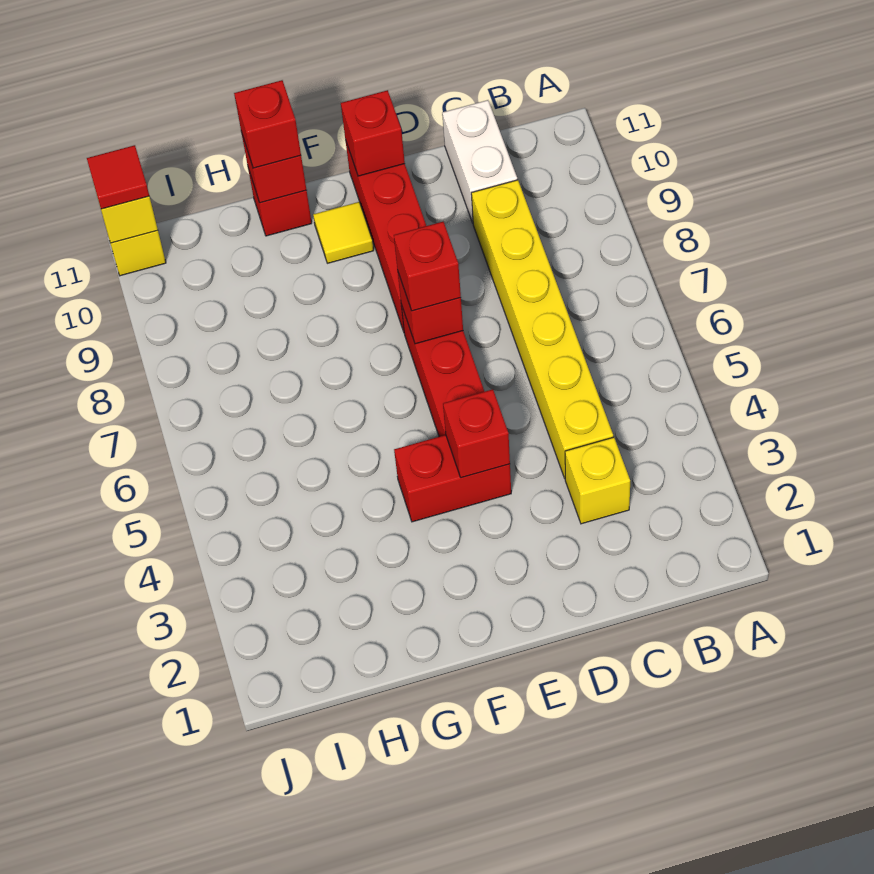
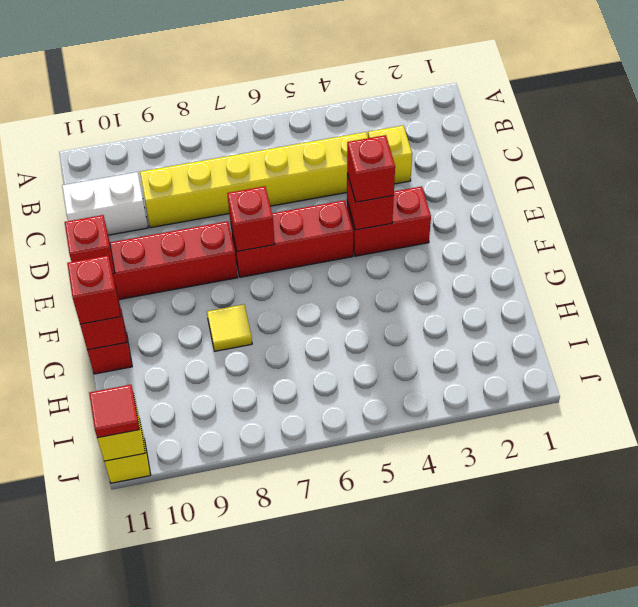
red 1x2 brick [394,435,511,522] -> red 1x2 brick turned to [347,186,431,256]
red 1x1 brick [394,222,461,311] -> red 1x1 brick moved to [347,135,395,202]
yellow 1x1 tile [313,202,374,263] -> yellow 1x1 tile moved to [207,304,252,351]

